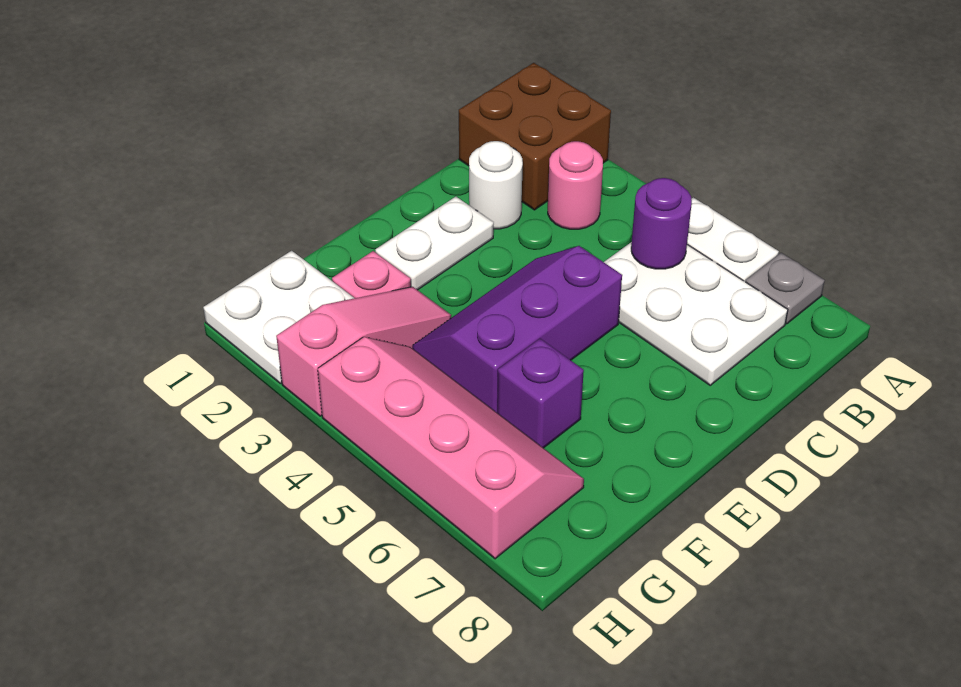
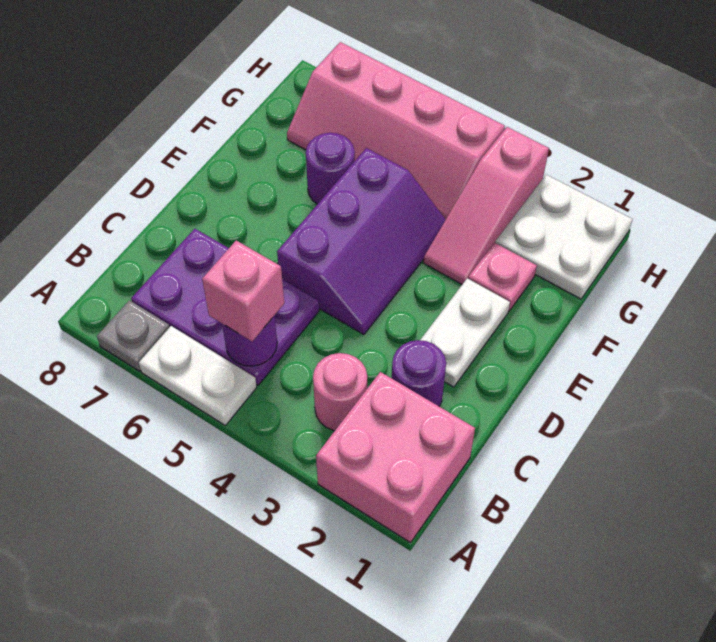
brown 2x2 brick [459,63,611,210] -> pink 2x2 brick [316,372,475,543]
white 2x3 plate [604,242,788,385] -> purple 2x3 plate [131,229,319,385]
none -> pink 1x1 brick [202,240,284,341]
white 1x1 round brick [469,141,523,229] -> purple 1x1 round brick [392,340,446,406]
purple 1x1 brick [497,339,584,448] -> purple 1x1 round brick [306,133,355,204]

